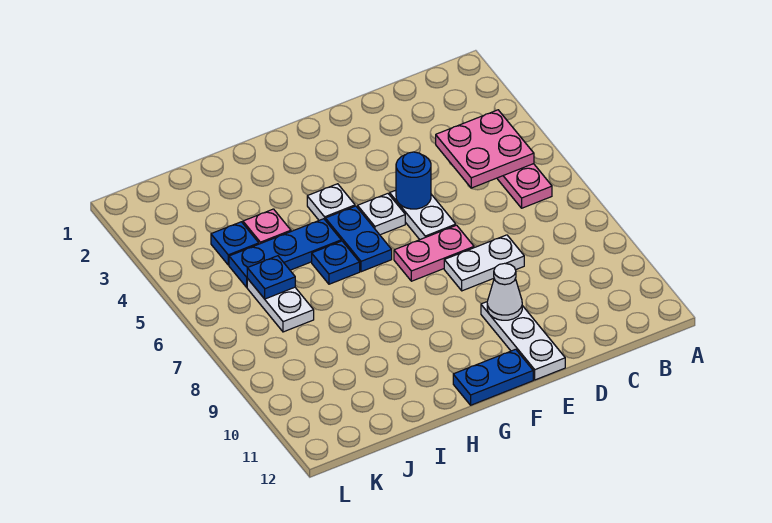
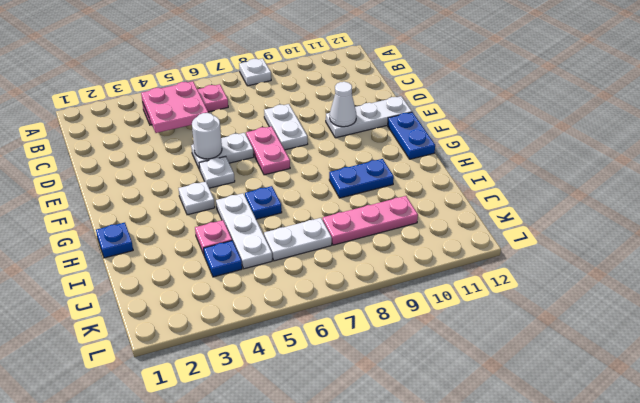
none -> white 1x1 plate [239,58,271,86]
blue 1x1 round brick [396,152,431,209] -> white 1x1 round brick [192,113,222,159]
blue 1x2 plate [325,206,392,272] -> blue 1x2 plate moved to [329,159,394,198]
blue 1x3 plate [229,219,341,287] -> white 1x3 plate [216,193,272,269]
blue 1x1 plate [247,256,295,299] -> blue 1x1 plate moved to [96,223,133,258]
none -> pink 1x3 plate [323,196,418,245]

